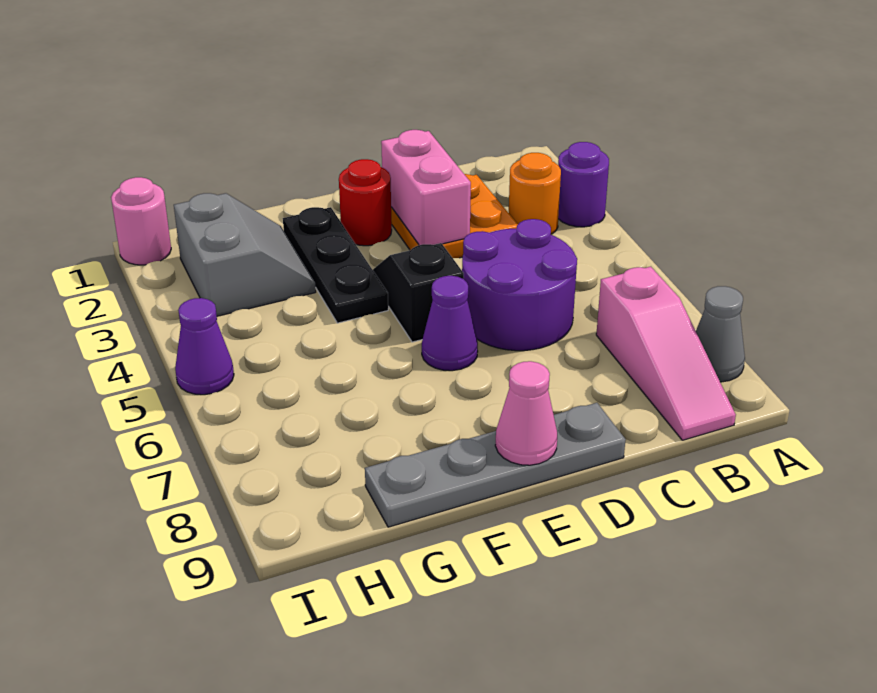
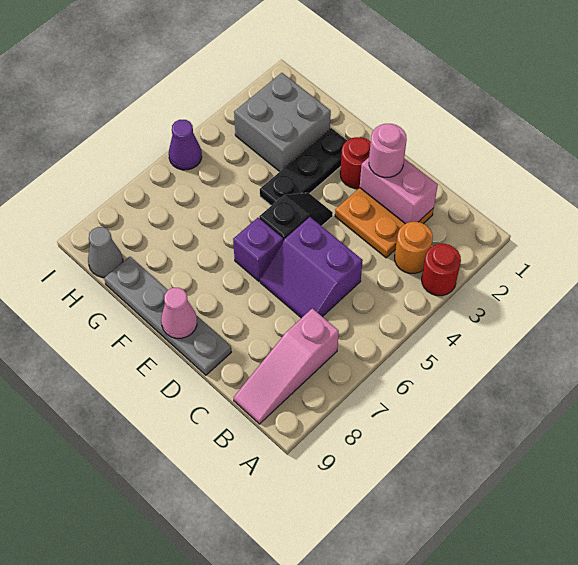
purple 1x1 round brick [558,142,609,227] -> red 1x1 round brick [422,244,461,296]
grey 1x1 cone [696,286,745,382] -> grey 1x1 cone moved to [88,227,123,277]
purple 2x2 round brick [462,219,577,351] -> purple 2x2 slope [260,217,363,318]
pink 1x2 brick [381,130,471,245] -> pink 1x2 brick turned to [360,158,438,224]
purple 1x1 cone [422,276,478,371] -> purple 1x1 brick [233,218,283,281]
grey 2x2 slope [174,193,316,316] -> grey 2x2 brick [234,73,331,172]
pink 1x1 round brick [111,177,171,265] -> pink 1x1 round brick moved to [369,124,407,177]

